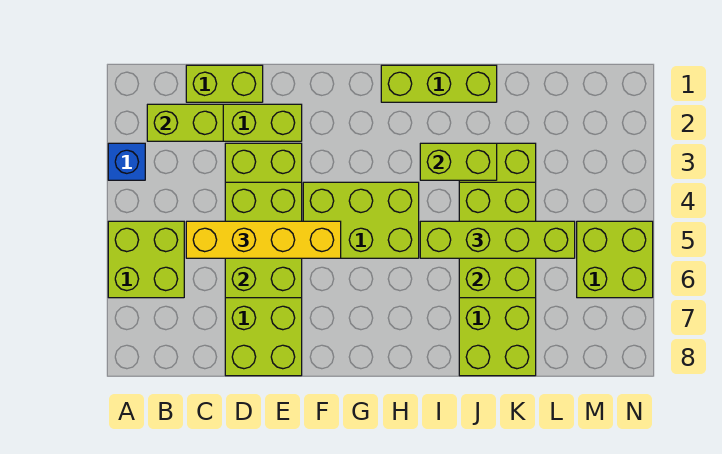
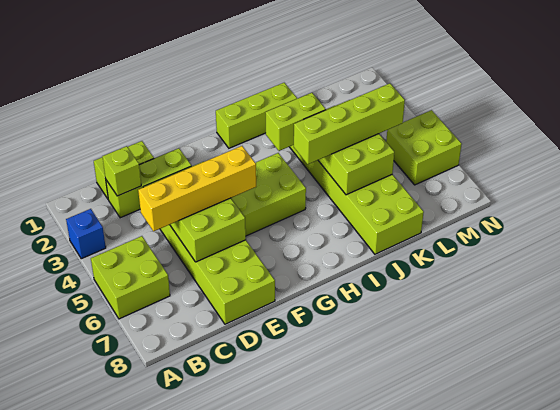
lime 1x2 brick [147,104,223,141] -> lime 1x1 brick [102,146,141,196]

